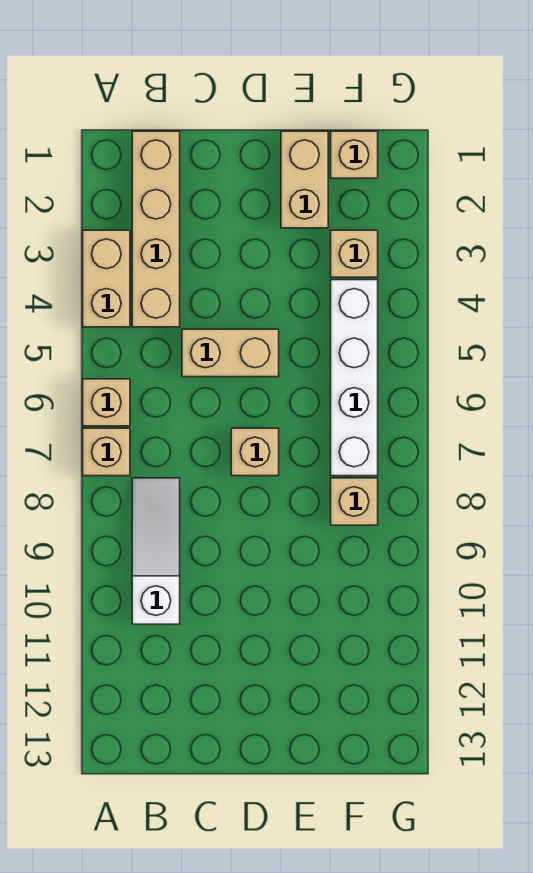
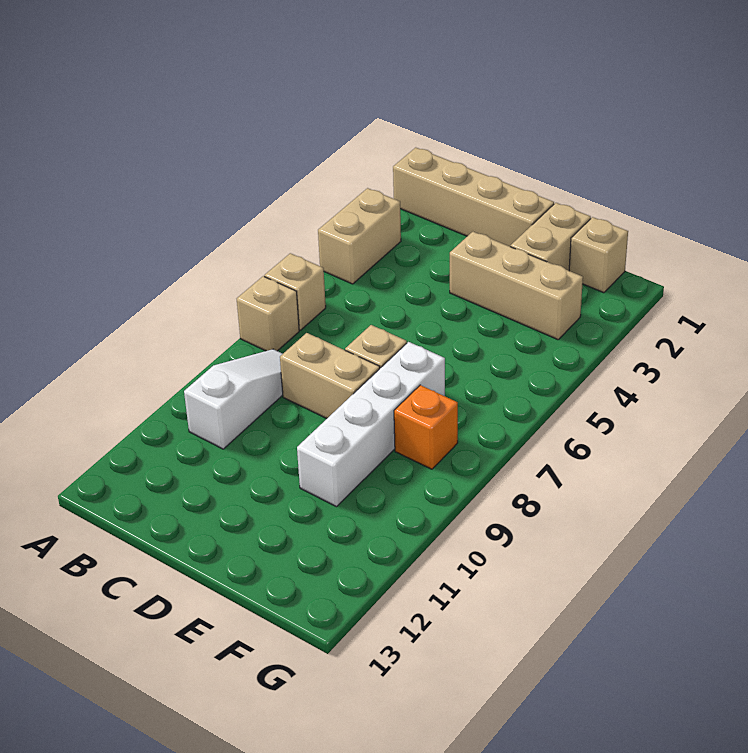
tan 1x4 brick [132,131,180,327] -> tan 1x4 brick turned to [393,148,554,246]
tan 1x2 brick [182,329,279,377] -> tan 1x2 brick moved to [280,333,380,418]
tan 1x1 brick [331,230,378,277] -> tan 1x3 brick [450,232,583,340]
white 1x4 brick [331,280,378,476] -> white 1x4 brick moved to [297,342,445,507]
tan 1x1 brick [331,478,378,525] -> orange 1x1 brick [394,385,458,469]

